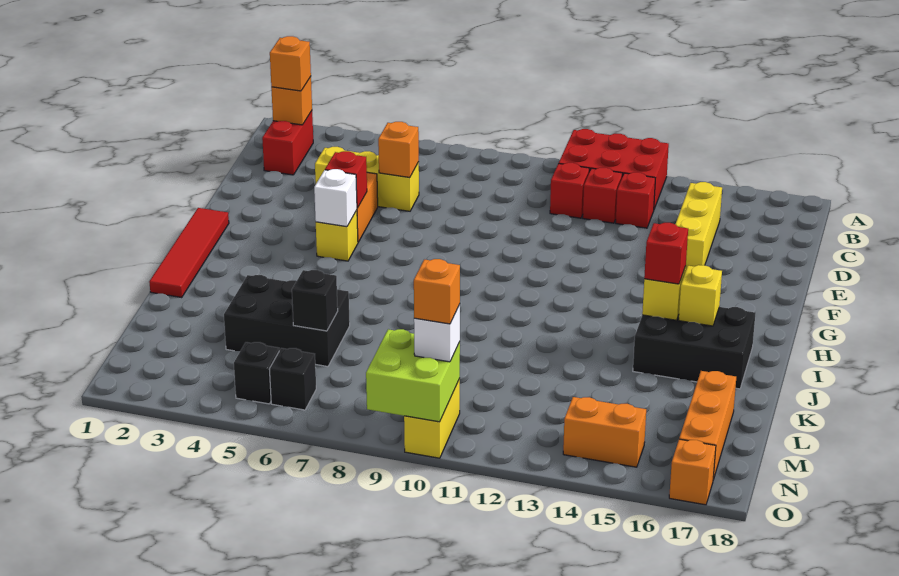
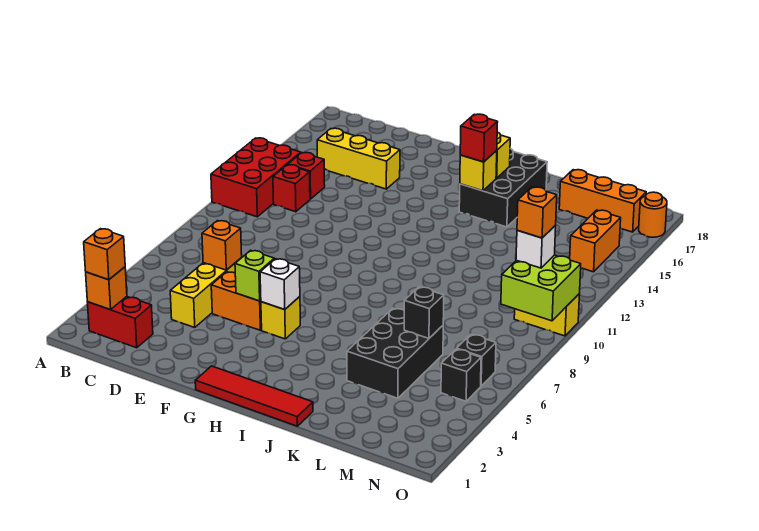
red 1x1 brick [550,163,589,218] -> none
red 1x1 brick [325,151,367,208] -> lime 1x1 brick [235,250,274,301]
orange 1x1 brick [669,439,716,505] -> orange 1x1 round brick [639,192,667,237]

